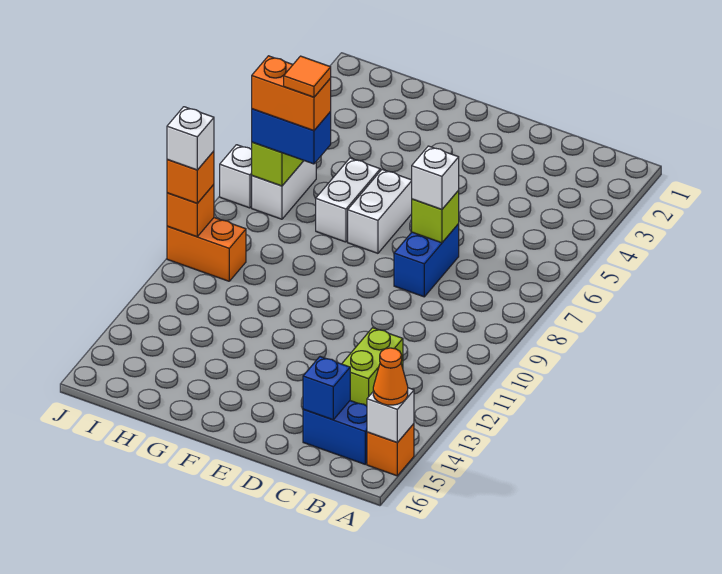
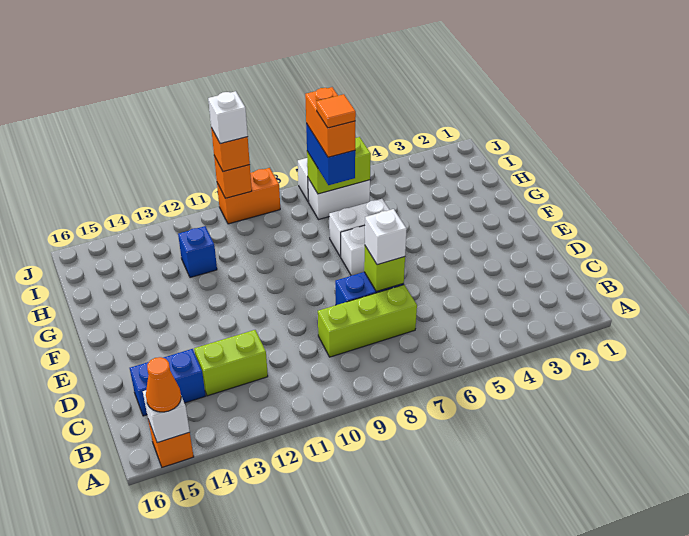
blue 1x2 brick [303,401,367,464] -> blue 1x2 brick turned to [130,349,205,416]
none -> lime 1x3 brick [318,285,417,357]
blue 1x1 brick [303,357,350,420] -> blue 1x1 brick moved to [178,226,217,278]
orange 1x2 brick [167,218,246,281] -> orange 1x2 brick turned to [217,168,280,224]

